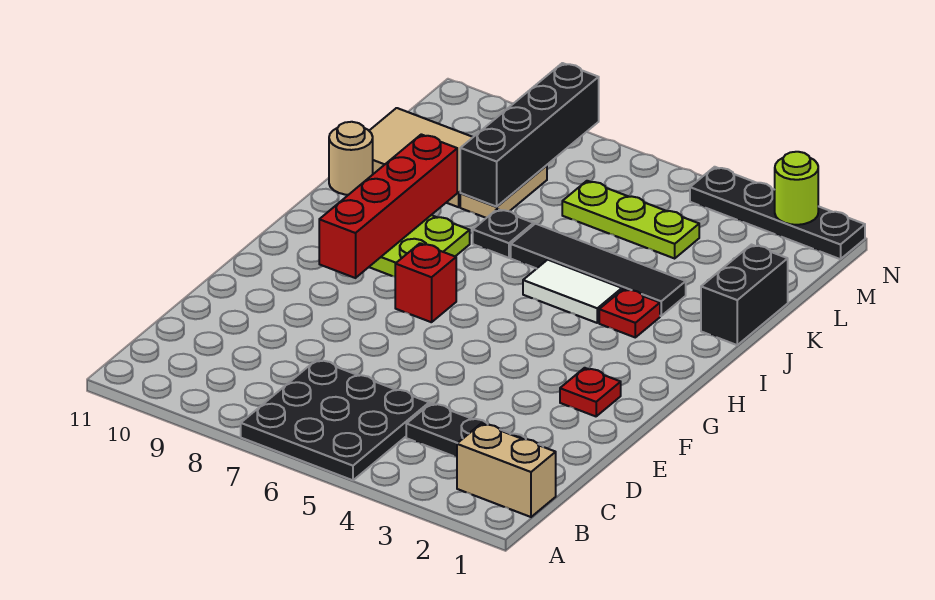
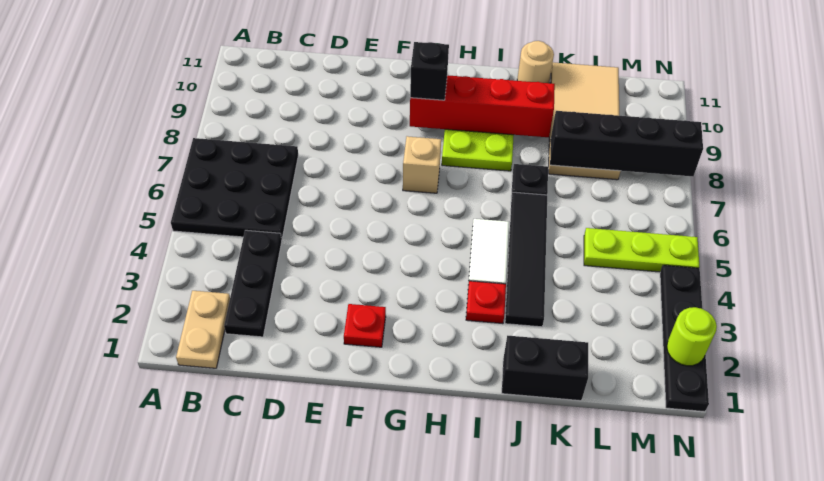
tan 1x2 brick [457,423,556,517] -> tan 1x2 plate [176,291,230,368]
red 1x1 brick [395,243,456,322] -> tan 1x1 brick [403,136,441,193]
none -> black 1x1 brick [410,42,449,100]
lime 1x3 plate [562,181,699,258] -> lime 1x3 plate turned to [584,228,699,272]

